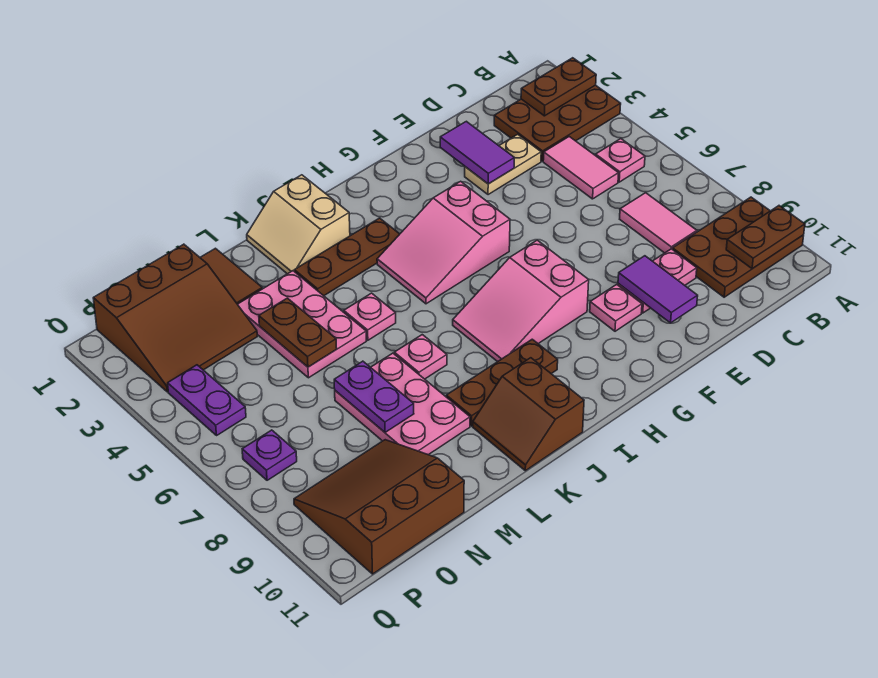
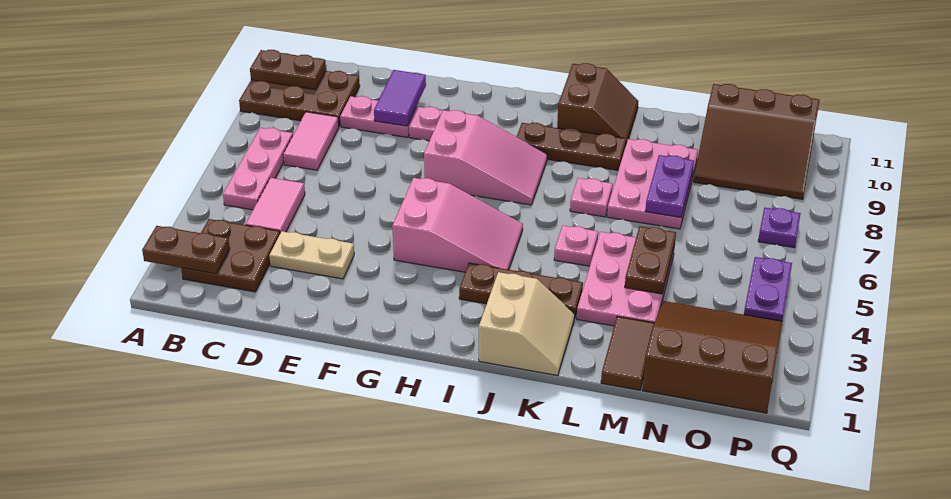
brown 2x3 plate [494,85,621,161] -> brown 2x2 plate [181,219,280,292]
pink 1x1 plate [596,139,645,182] -> pink 1x3 plate [223,128,293,210]
purple 1x2 tile [440,121,514,184] -> none

